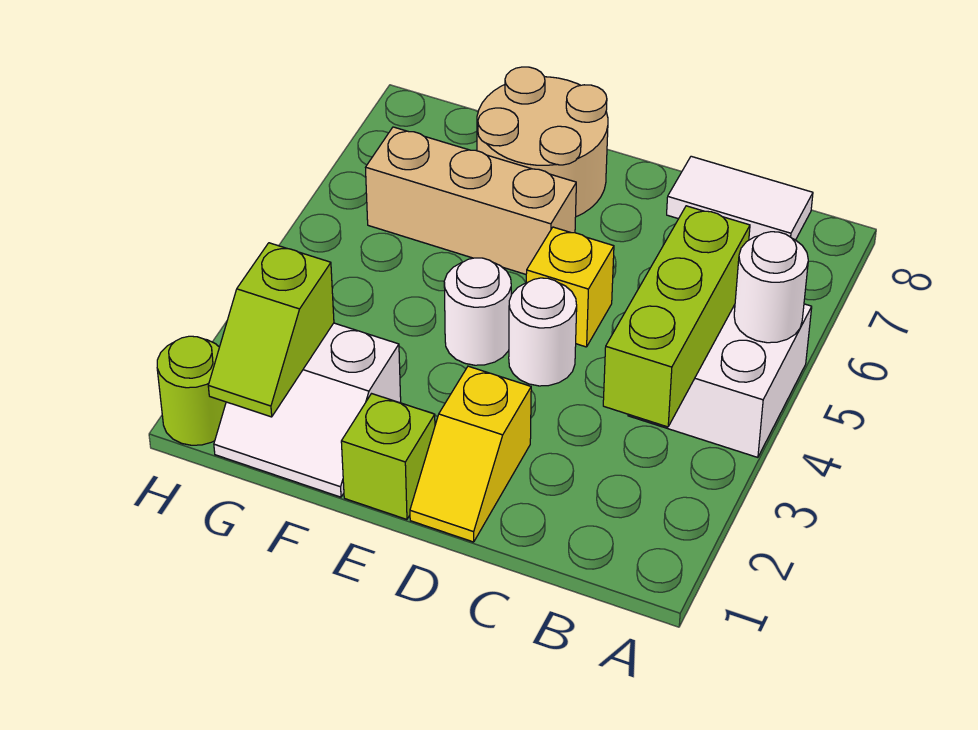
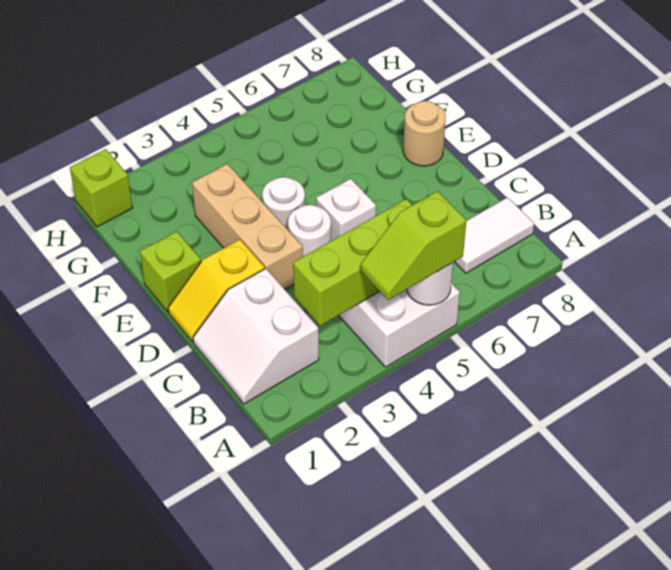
white 1x2 tile [667,156,813,240] -> white 1x2 tile turned to [455,197,534,273]
yellow 1x1 brick [526,227,614,347] -> white 1x1 brick [316,179,376,241]
tan 1x3 brick [366,127,576,274] -> tan 1x3 brick moved to [192,164,303,289]
tan 2x2 round brick [477,67,608,217] -> tan 1x1 round brick [403,101,446,166]
white 2x2 slope [214,323,401,497] -> white 2x2 slope moved to [193,269,319,404]
lime 1x2 slope [208,243,334,417] -> lime 1x2 slope moved to [361,191,466,300]
lime 1x1 round brick [157,336,226,445] -> lime 1x1 brick [70,149,132,227]

